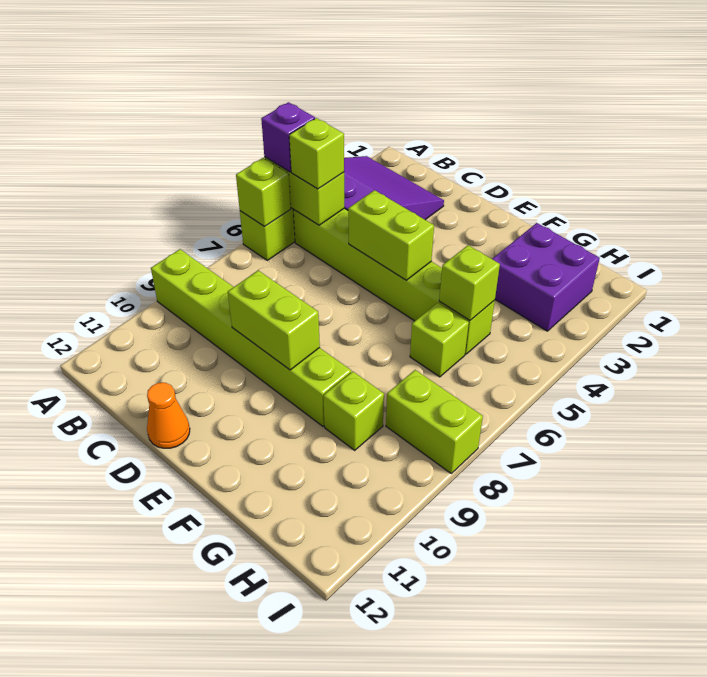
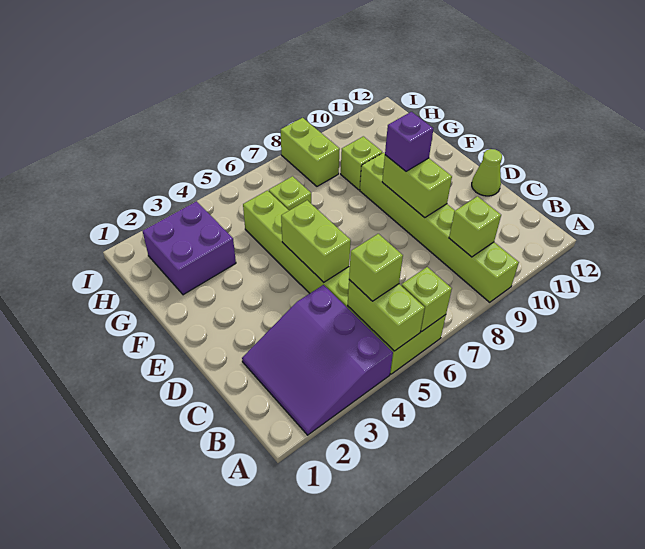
purple 1x1 brick [261,102,315,172] -> purple 1x1 brick moved to [385,112,433,171]
orange 1x1 cone [147,383,190,448] -> lime 1x1 cone [472,149,502,196]
lime 1x1 brick [439,245,500,320] -> lime 1x1 brick moved to [449,196,501,257]

